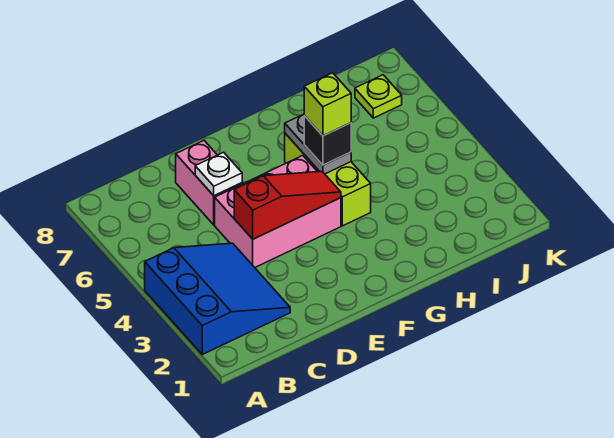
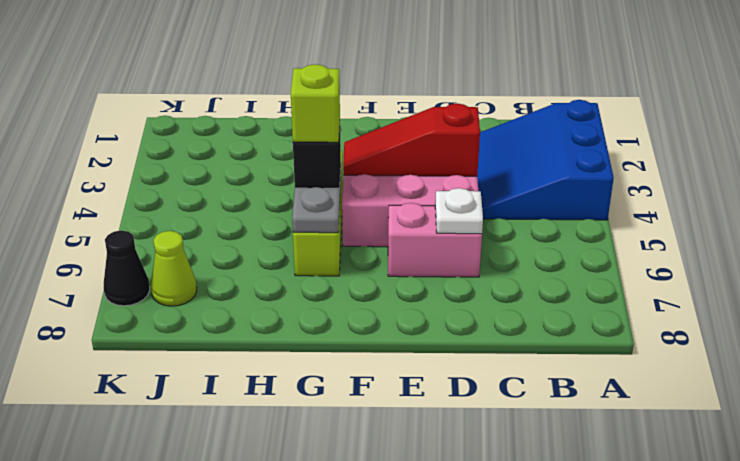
pink 1x2 brick [176,141,242,225] -> pink 1x2 brick turned to [388,203,482,277]
lime 1x1 plate [355,75,402,118] -> lime 1x1 cone [151,231,197,306]
none -> black 1x1 cone [104,230,150,306]

